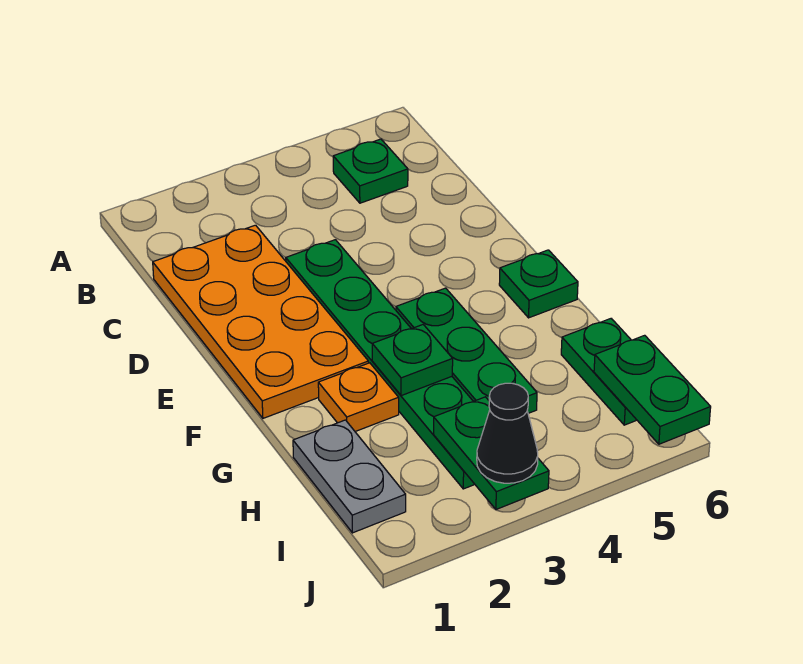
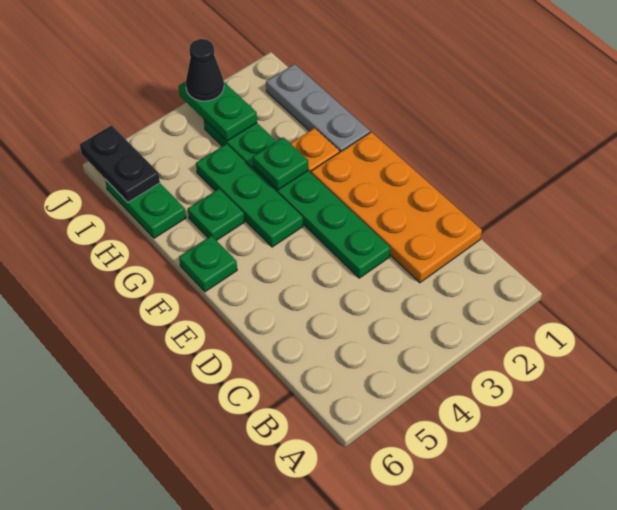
green 1x1 plate [333,139,408,203] -> green 1x1 plate moved to [188,189,244,241]
grey 1x2 plate [293,420,406,533] -> grey 1x3 plate [266,64,370,152]
green 1x2 plate [594,335,711,444] -> black 1x2 plate [80,125,160,202]

